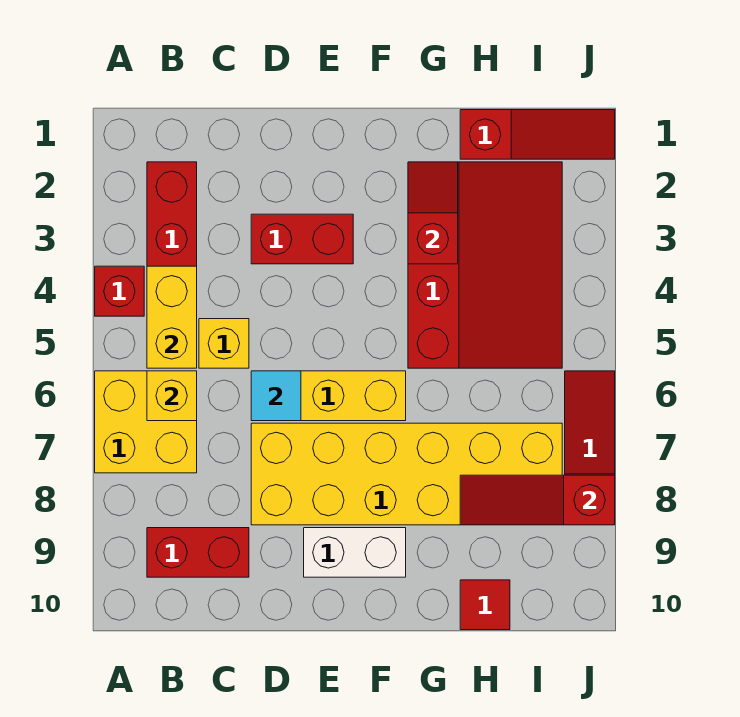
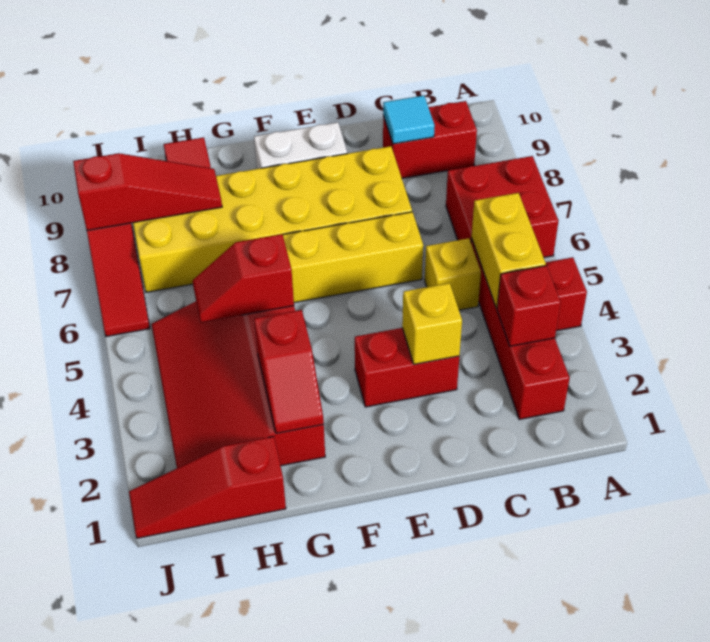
yellow 2x2 brick [95,371,197,473] -> red 2x2 brick [446,156,558,258]
none -> red 1x1 brick [497,266,561,346]
yellow 1x1 brick [147,371,197,421] -> yellow 1x1 brick moved to [402,283,462,364]
cyan 1x1 tile [251,371,301,421] -> cyan 1x1 tile moved to [383,96,435,144]
none -> red 1x2 slope [193,234,294,322]

